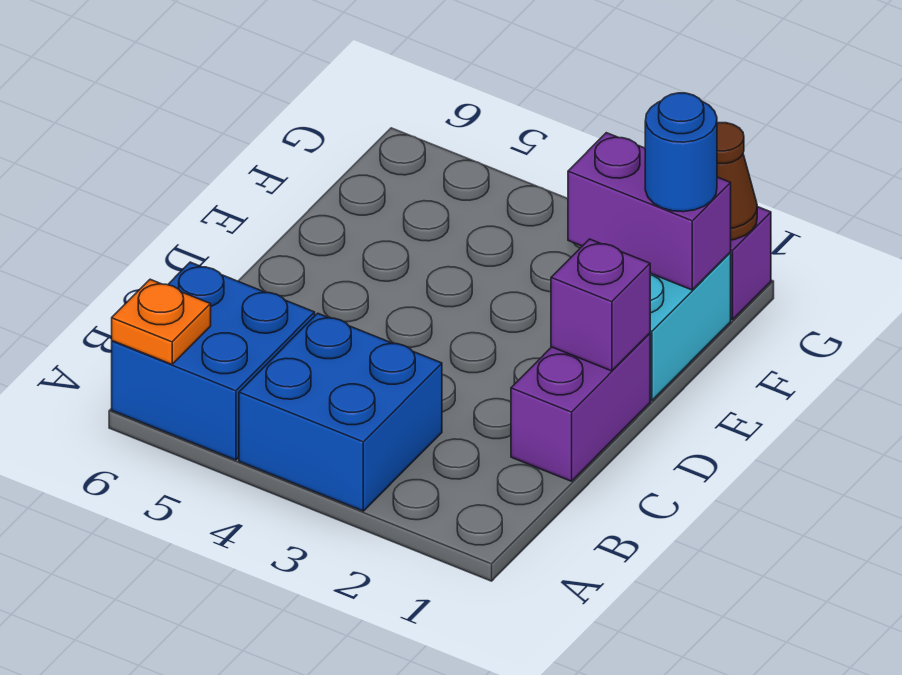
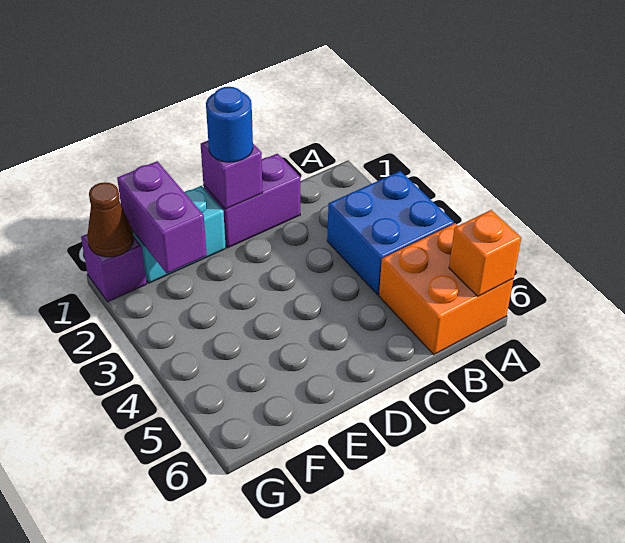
blue 2x2 brick [112,262,315,460] -> orange 2x2 brick [379,223,513,355]
orange 1x1 plate [112,279,211,364] -> orange 1x1 brick [449,210,521,296]
blue 1x1 round brick [645,93,717,212] -> blue 1x1 round brick moved to [206,87,253,162]

